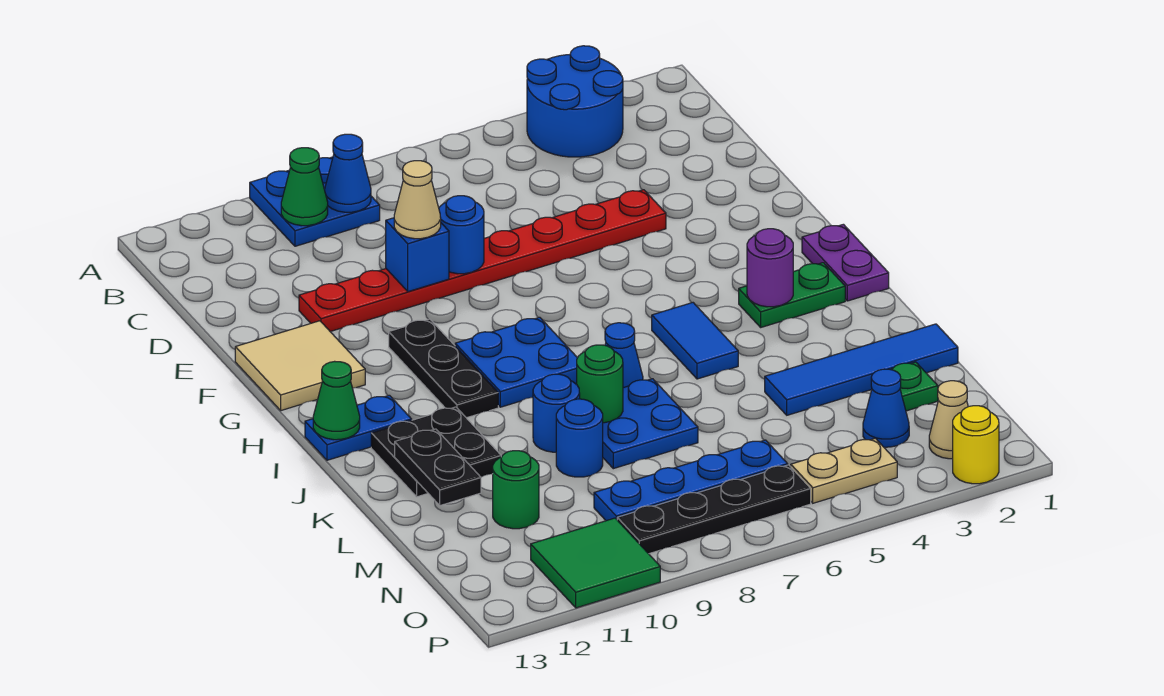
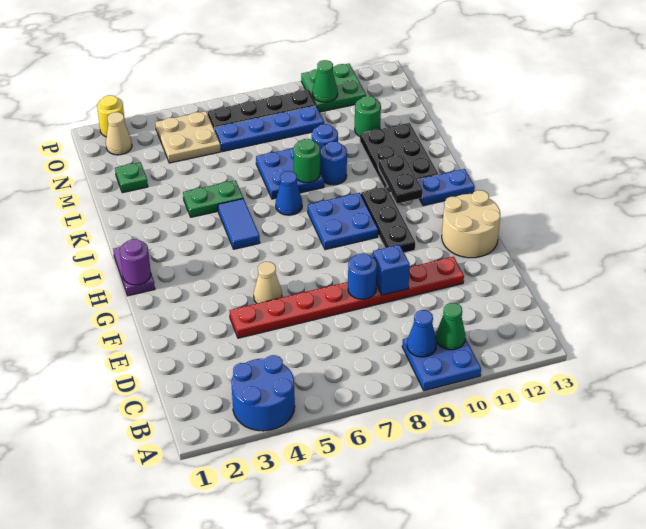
tan 1x1 cone [394,161,441,239] -> tan 1x1 cone moved to [254,262,282,303]
tan 2x2 tile [235,321,365,410] -> tan 2x2 round brick [442,190,500,258]
green 1x2 plate [739,263,845,327] -> green 1x2 plate moved to [183,180,243,217]
purple 1x1 round brick [747,229,793,307] -> purple 1x1 round brick moved to [120,239,151,285]
green 1x1 cone [313,361,360,440] -> green 1x1 cone moved to [312,60,338,102]
black 2x2 plate [371,407,501,497] -> black 2x3 plate [360,123,438,193]
black 1x2 plate [395,429,481,506] -> black 1x2 plate moved to [378,155,423,204]
blue 1x4 tile [765,324,958,415] -> none
blue 1x1 cone [863,369,909,447] -> none
tan 1x2 plate [791,438,897,503] -> tan 2x2 plate [155,111,221,163]
green 2x2 tile [531,518,660,608] -> green 2x2 plate [301,64,366,112]

